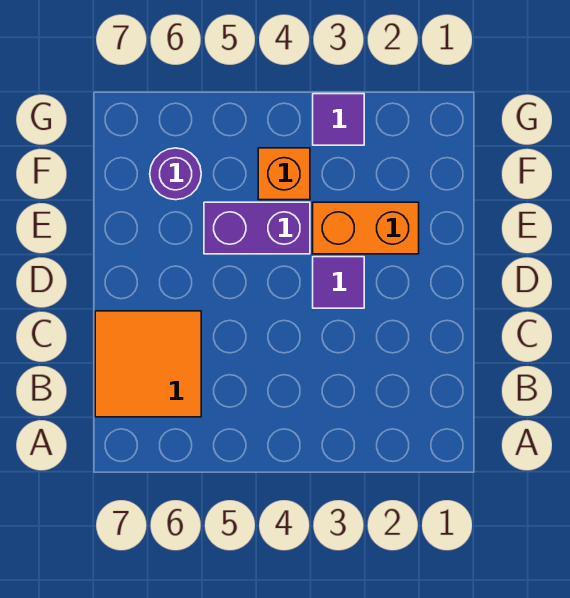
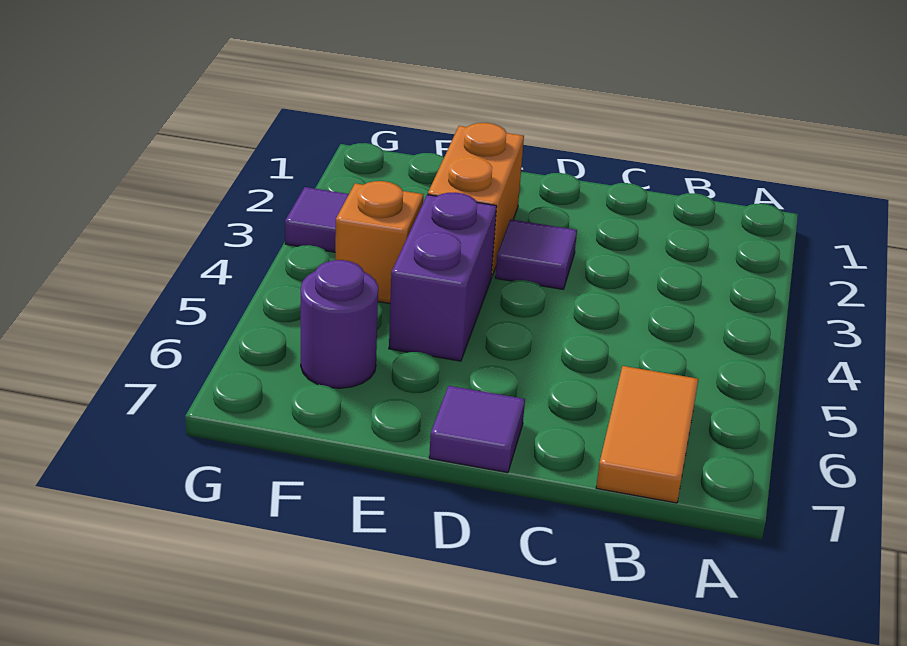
orange 2x2 tile [95,311,201,417] -> orange 1x2 tile [596,366,698,503]
none -> purple 1x1 tile [429,386,525,473]

